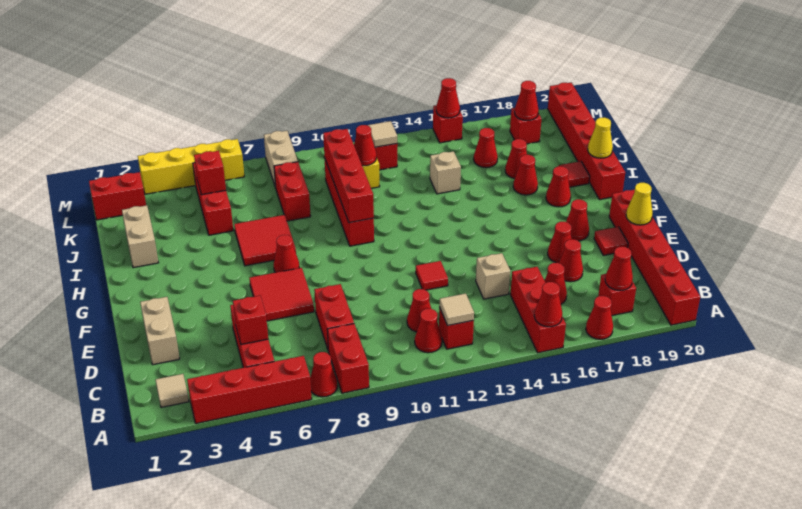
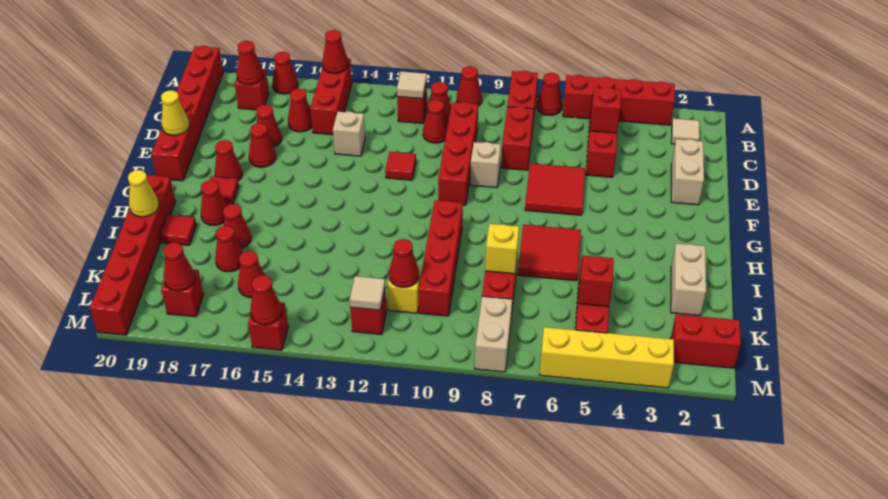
red 1x1 tile [594,227,628,255] -> red 1x1 tile moved to [210,176,239,205]
red 1x1 cone [274,235,299,273] -> red 1x1 cone moved to [457,66,482,106]
red 1x4 brick [323,129,374,223] -> red 1x4 brick moved to [438,102,478,205]
none -> yellow 1x1 brick [485,224,519,274]
tan 1x1 brick [430,151,461,194] -> tan 1x1 brick moved to [470,142,501,188]

